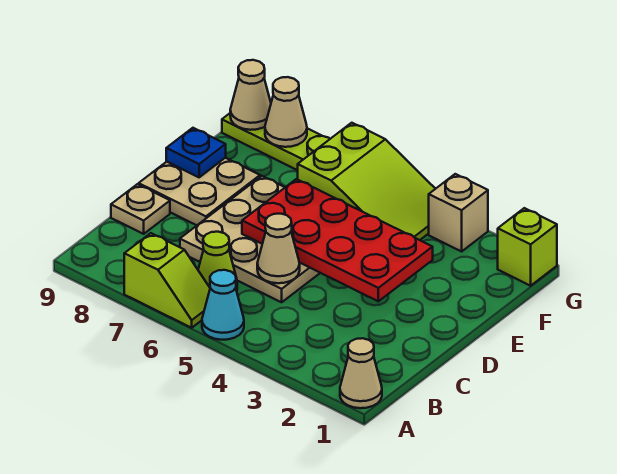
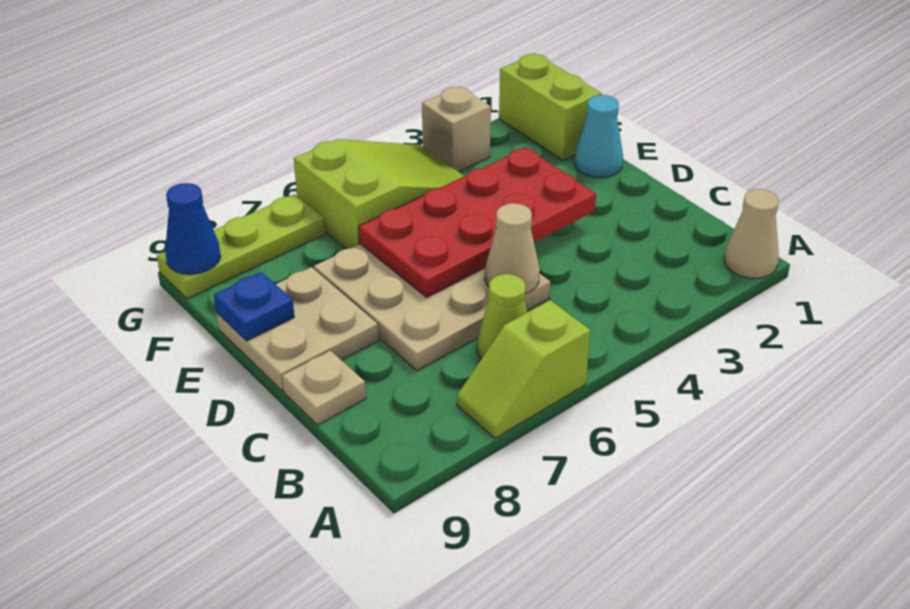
cyan 1x1 cone [202,270,244,340] -> cyan 1x1 cone moved to [574,95,623,178]
lime 1x2 slope [124,233,210,328] -> lime 1x2 slope turned to [457,300,590,438]
lime 1x1 brick [498,208,557,286] -> lime 1x2 brick [499,54,602,160]
tan 1x1 cone [265,77,307,147] -> none
tan 1x1 cone [230,60,271,130] -> blue 1x1 cone [165,183,221,274]

